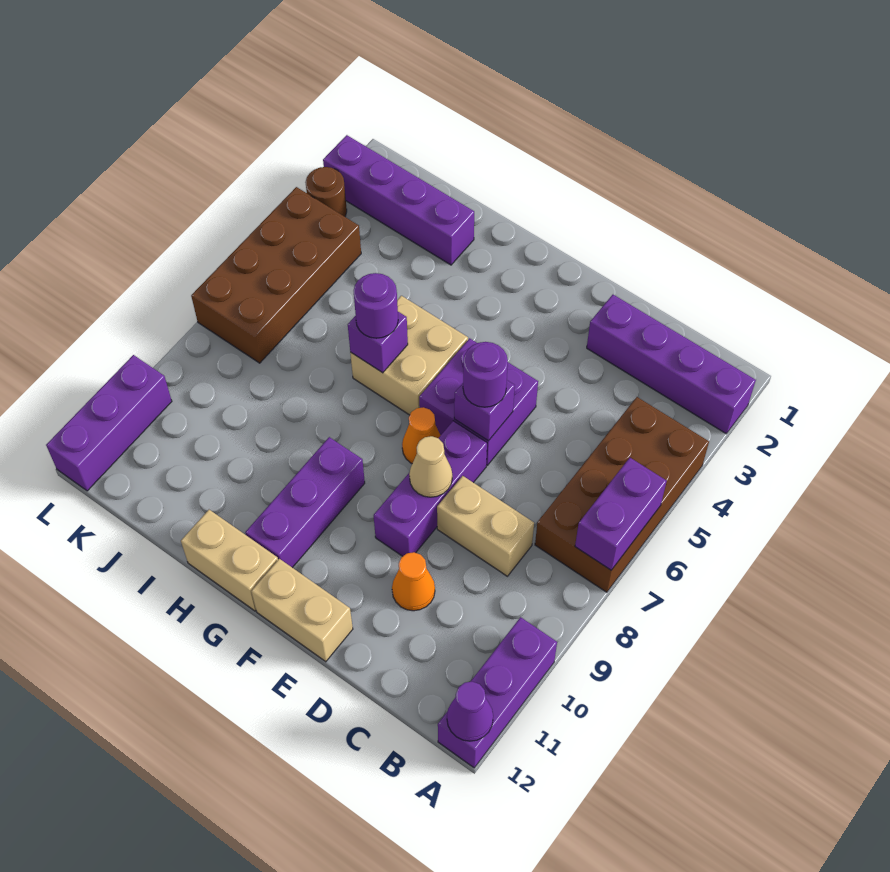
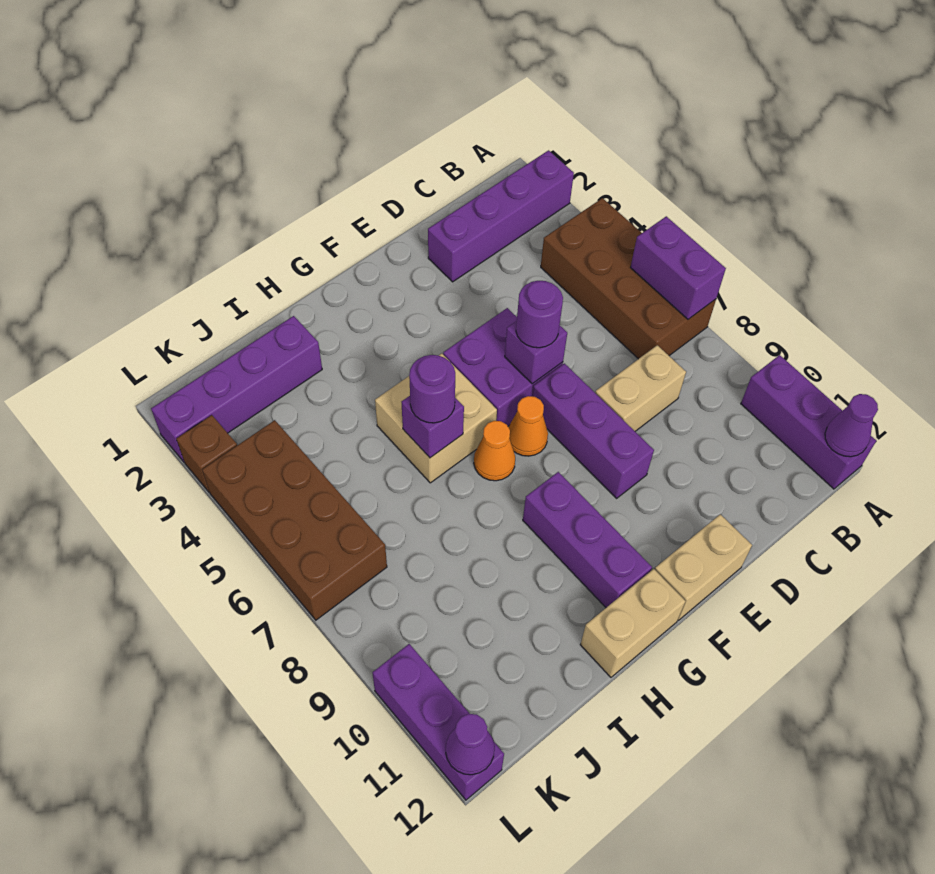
orange 1x1 cone [392,552,435,611] -> orange 1x1 cone moved to [474,421,515,481]
tan 1x1 cone [409,436,452,497] -> none
brown 1x1 round brick [305,167,347,217] -> brown 1x1 brick [176,415,237,492]
none -> purple 1x1 cone [446,714,495,775]

